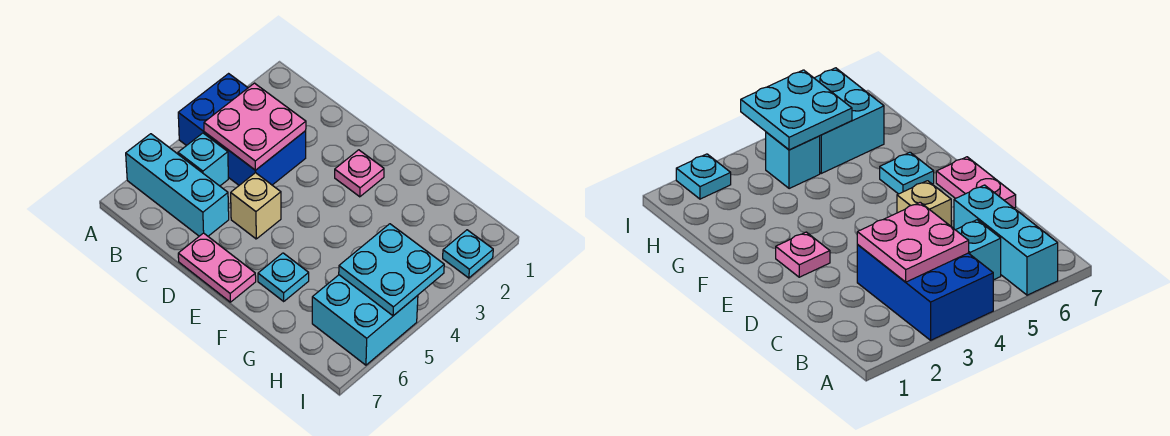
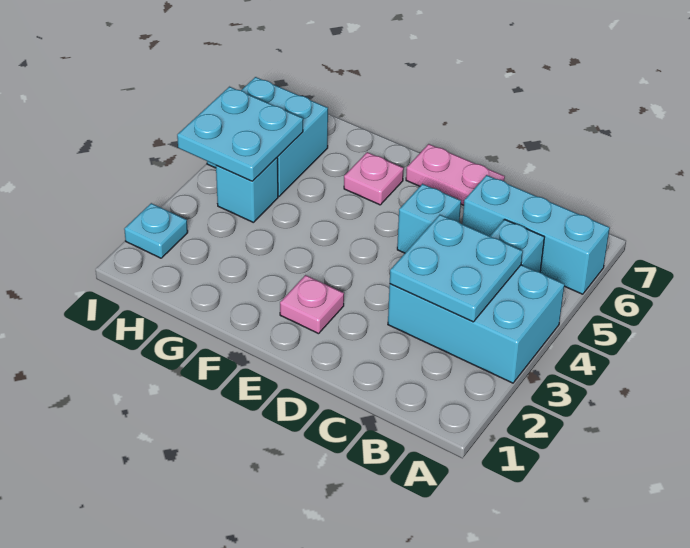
blue 2x3 brick [178,74,306,185] -> cyan 2x3 brick [388,265,564,383]
pink 2x2 plate [204,83,306,170] -> cyan 2x2 plate [390,215,523,322]
tan 1x1 brick [231,173,281,239] -> cyan 1x1 brick [397,184,461,253]
cyan 1x1 plate [258,253,309,301] -> pink 1x1 plate [344,152,404,205]

